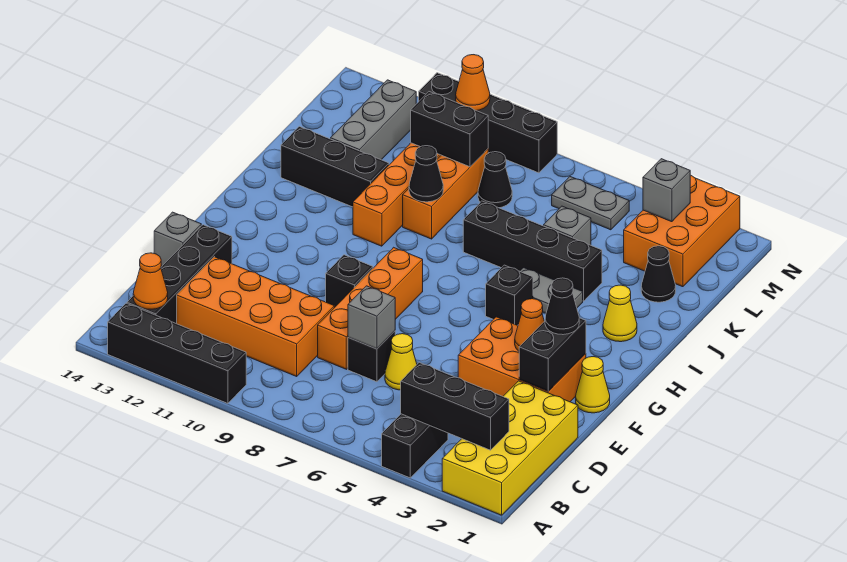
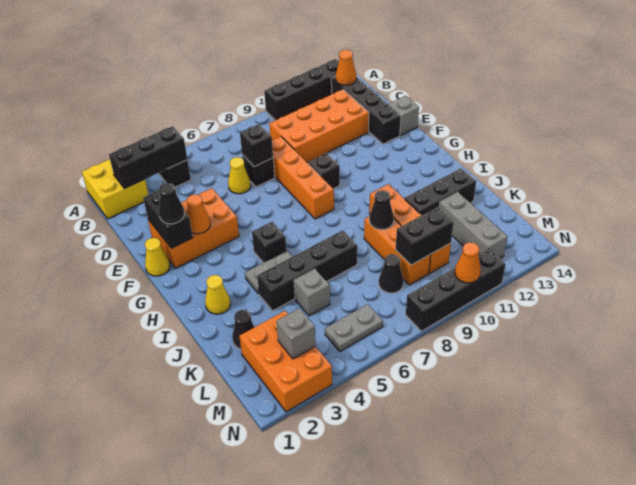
yellow 2x4 brick [442,381,578,515] -> yellow 2x2 brick [82,159,148,219]
grey 1x1 brick [348,286,395,349] -> black 1x1 brick [240,124,273,167]

